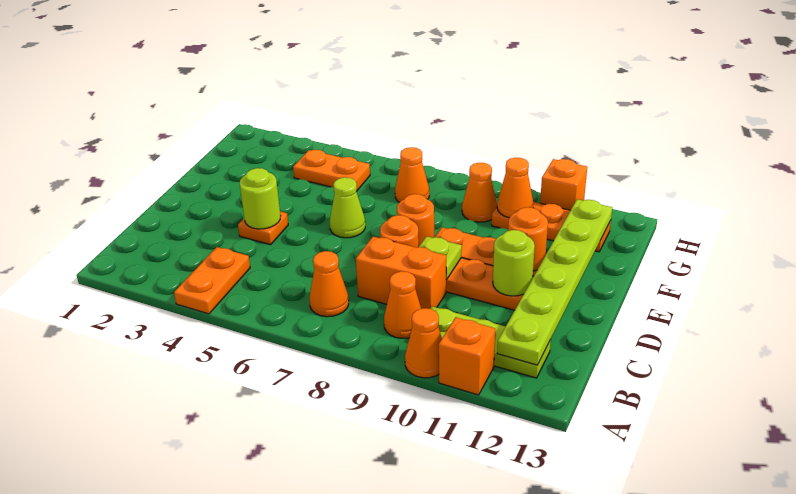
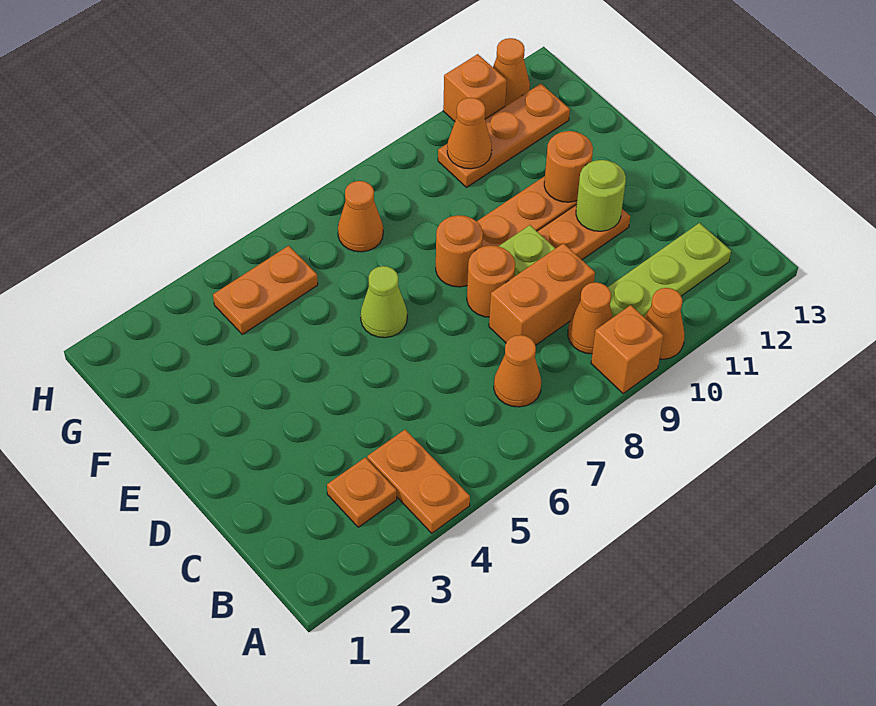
orange 1x1 brick [439,317,495,395] -> orange 1x1 brick moved to [591,305,664,394]
lime 1x6 plate [497,199,612,365] -> none
orange 1x1 plate [238,211,288,245] -> orange 1x1 plate moved to [327,457,397,527]
lime 1x1 round brick [240,168,280,229] -> none
orange 1x1 cone [462,163,497,222] -> orange 1x1 cone moved to [493,38,530,106]

